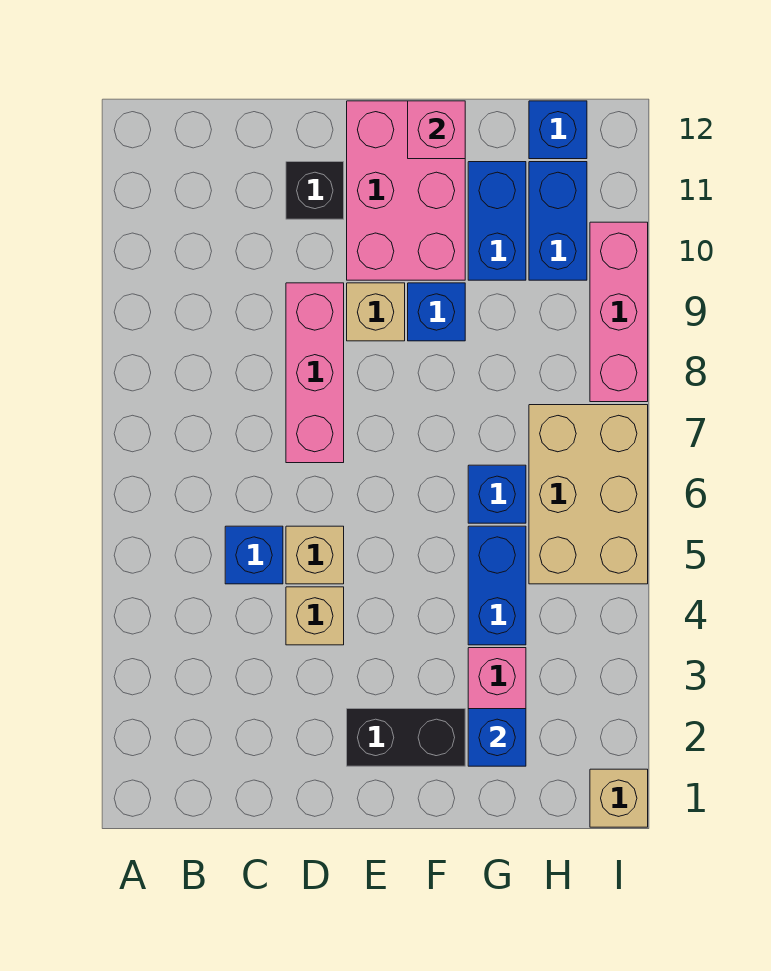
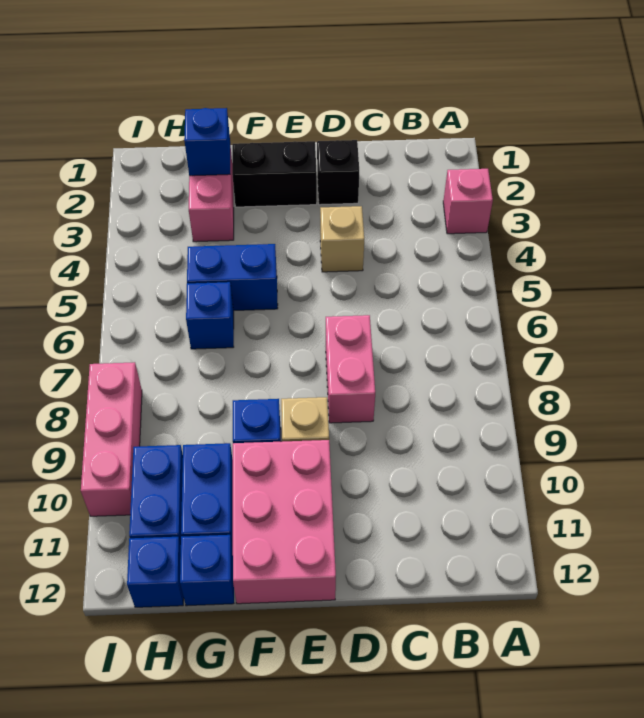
blue 1x1 brick [225,526,283,584] -> blue 1x1 brick moved to [180,535,234,606]
tan 1x1 brick [286,526,344,584] -> none
pink 1x3 brick [286,283,344,463] -> pink 1x2 brick [326,315,375,423]
black 1x1 brick [286,162,344,219] -> black 1x1 brick moved to [317,140,359,205]
pink 1x1 brick [408,101,465,159] -> pink 1x1 brick moved to [443,169,493,234]
blue 1x2 brick [468,526,526,645] -> blue 1x2 brick turned to [187,244,278,311]
tan 2x3 brick [529,405,648,584] -> none
tan 1x1 brick [590,769,648,827] -> none

